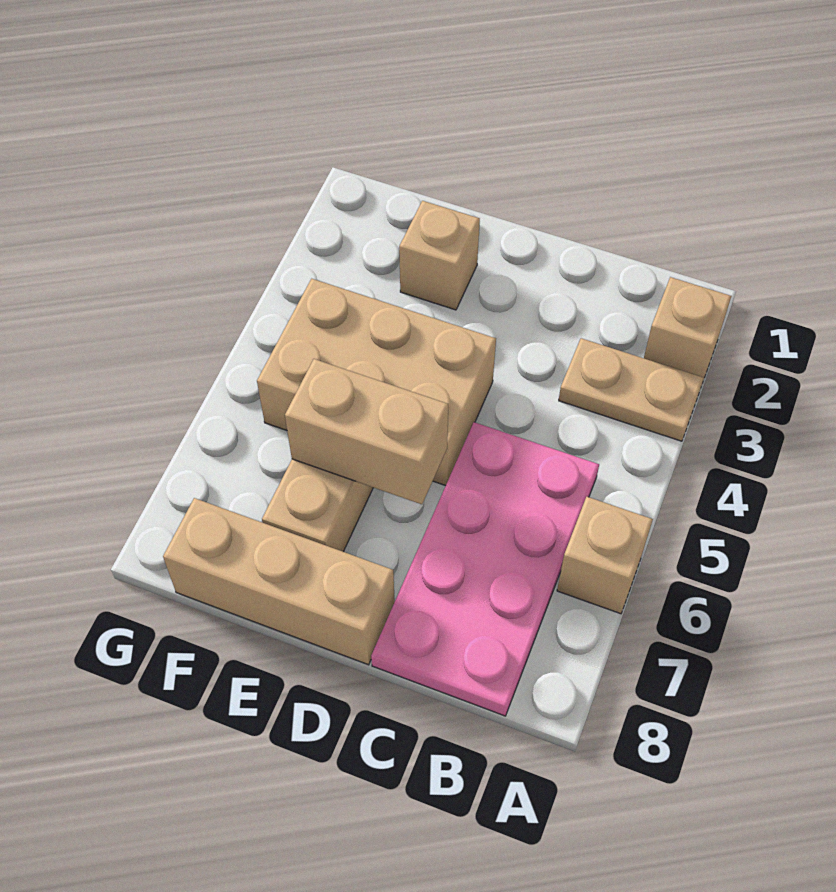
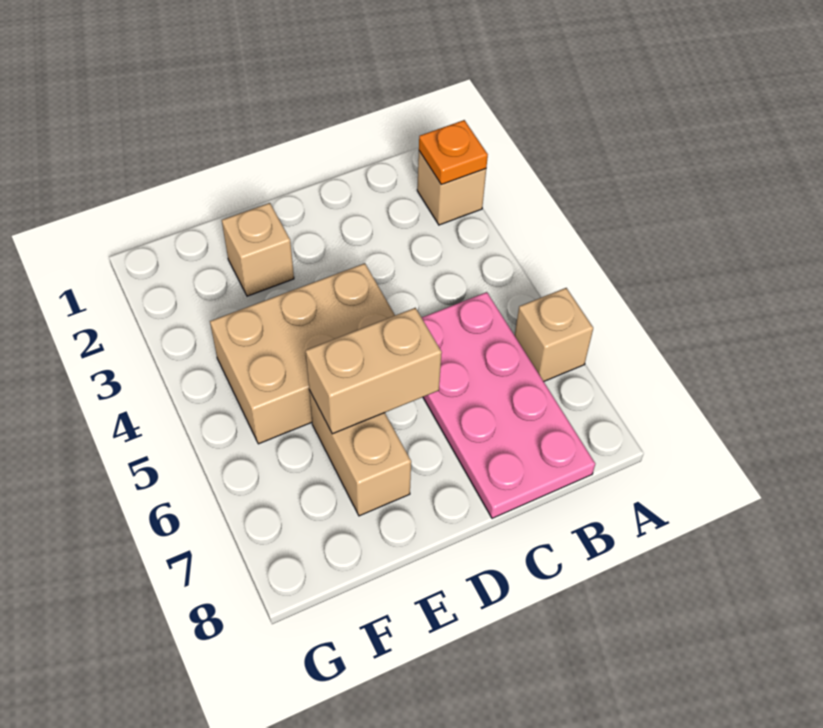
none -> orange 1x1 plate [419,120,488,184]
tan 1x2 plate [559,338,704,441] -> none
tan 1x3 brick [163,498,395,665] -> none

